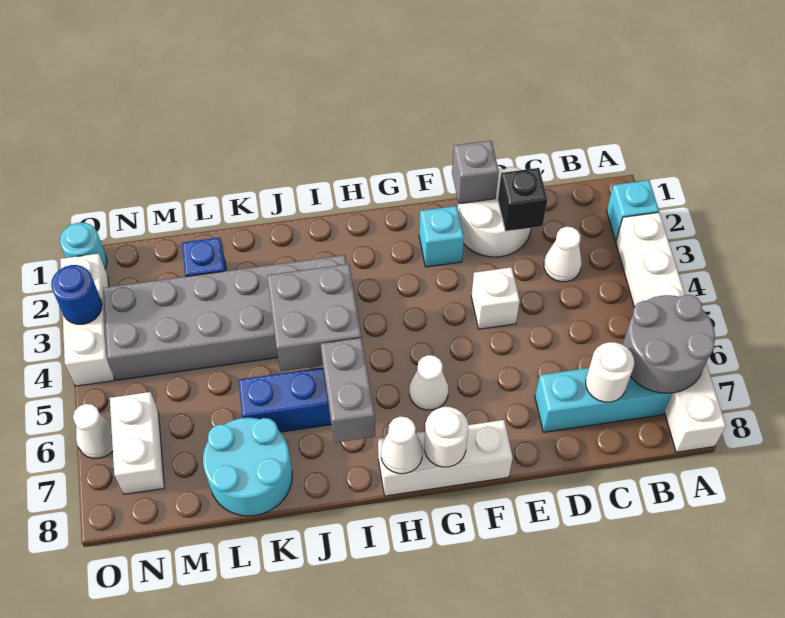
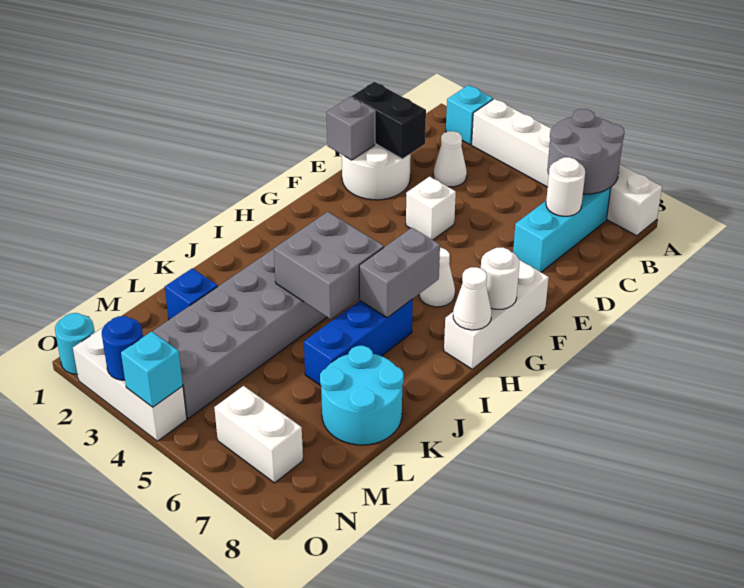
black 1x1 brick [498,168,547,231] -> black 1x2 brick [351,82,426,159]
cyan 1x1 brick [419,206,464,267] -> cyan 1x1 brick moved to [121,332,183,407]
grey 1x2 brick [321,338,375,443] -> grey 1x2 brick turned to [359,228,440,318]
white 1x1 cone [73,404,113,459] -> none

